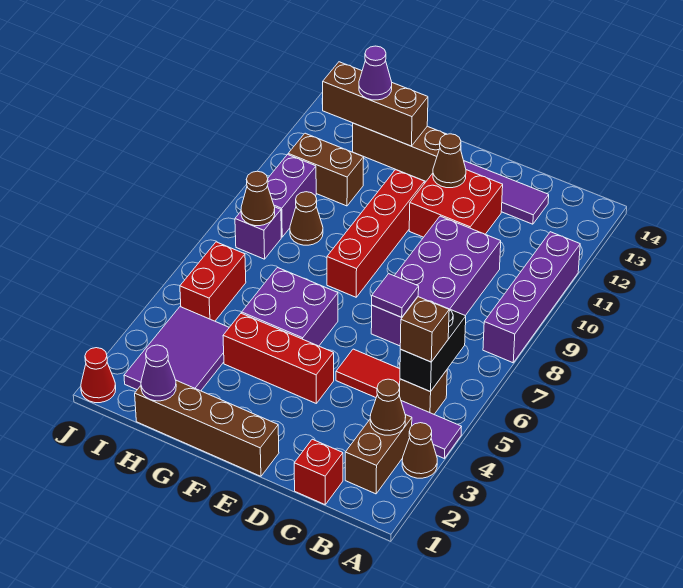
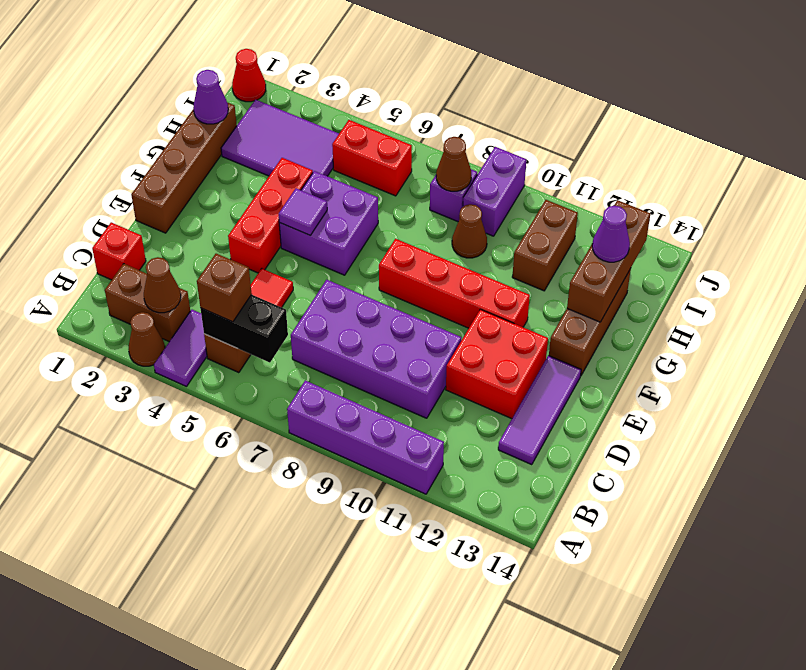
purple 1x1 tile [372,274,419,317] -> purple 1x1 tile moved to [279,188,327,235]
brown 1x1 cone [433,134,466,188] -> none
purple 1x2 brick [268,155,316,237] -> purple 1x2 brick turned to [463,147,526,236]

